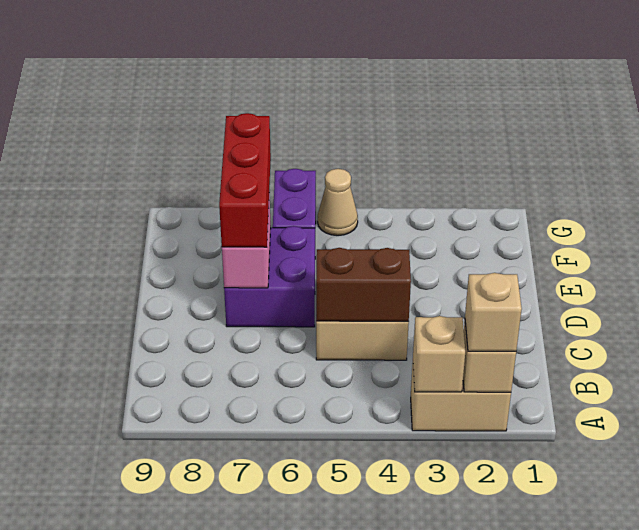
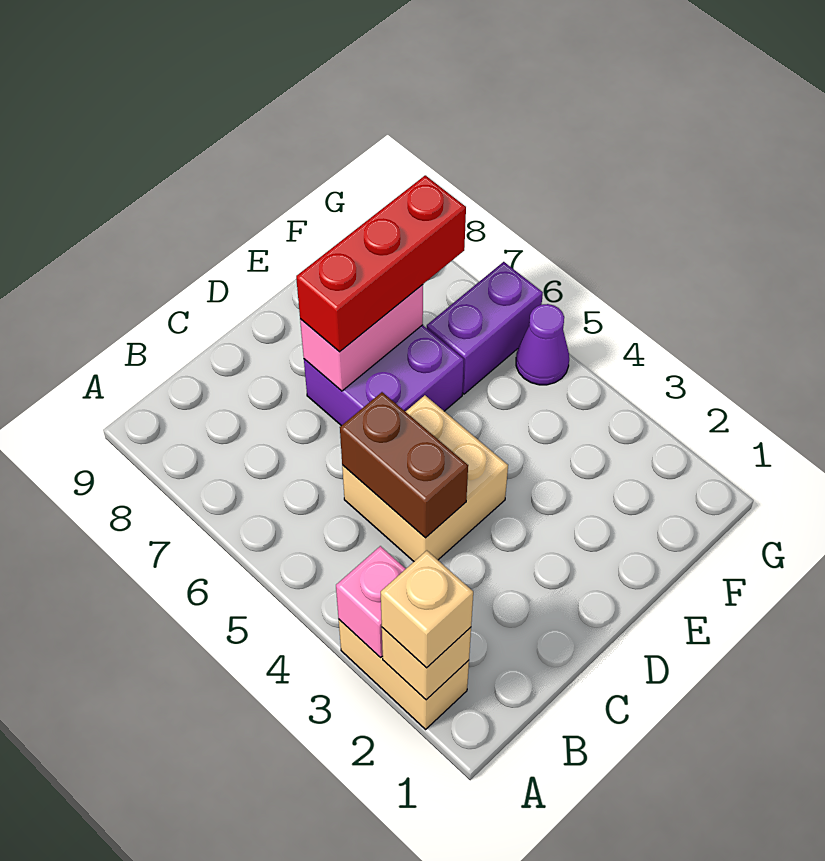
tan 1x1 brick [413,316,465,392] -> pink 1x1 brick [336,546,406,658]
tan 1x1 cone [318,169,358,236] -> purple 1x1 cone [516,304,569,385]

